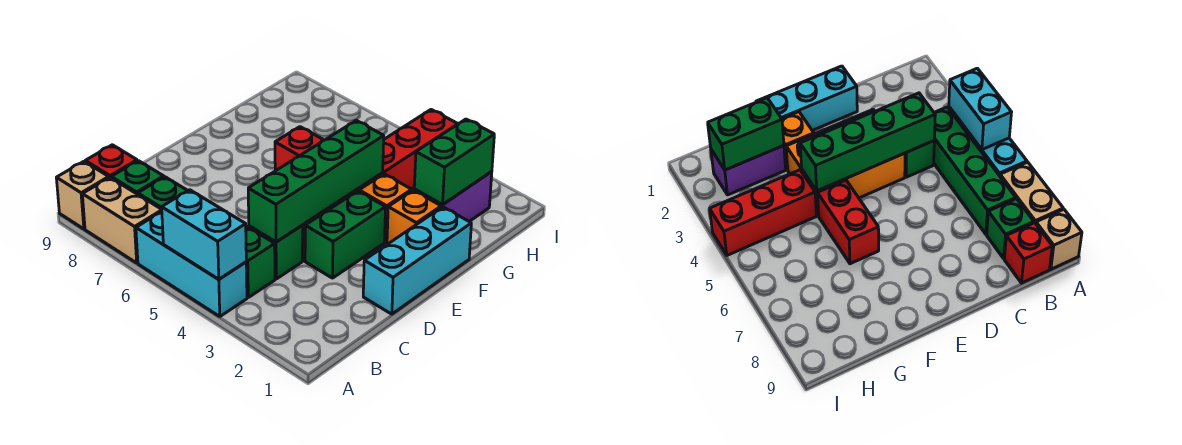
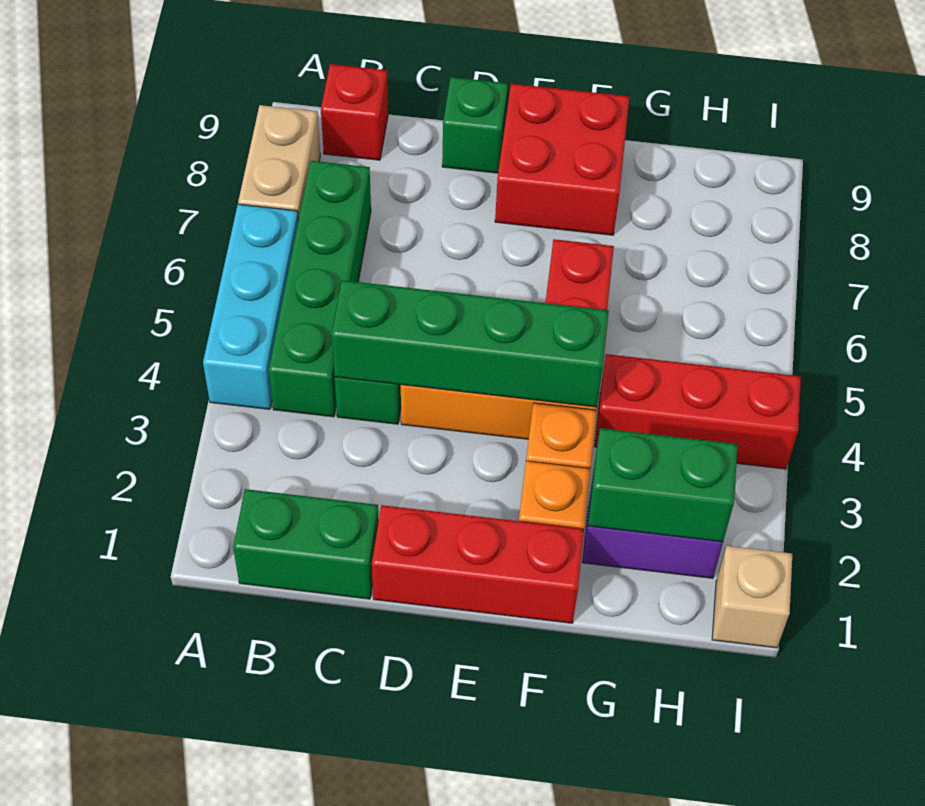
cyan 1x2 brick [162,190,246,279] -> none
tan 1x1 brick [56,161,109,229] -> tan 1x1 brick moved to [712,546,792,648]
green 1x1 brick [111,161,164,194] -> green 1x1 brick moved to [442,77,508,173]
cyan 1x3 brick [363,207,471,314] -> red 1x3 brick [372,505,584,623]
green 1x2 brick [305,191,386,278] -> green 1x2 brick moved to [233,489,379,599]
none -> red 2x2 brick [495,84,629,235]

